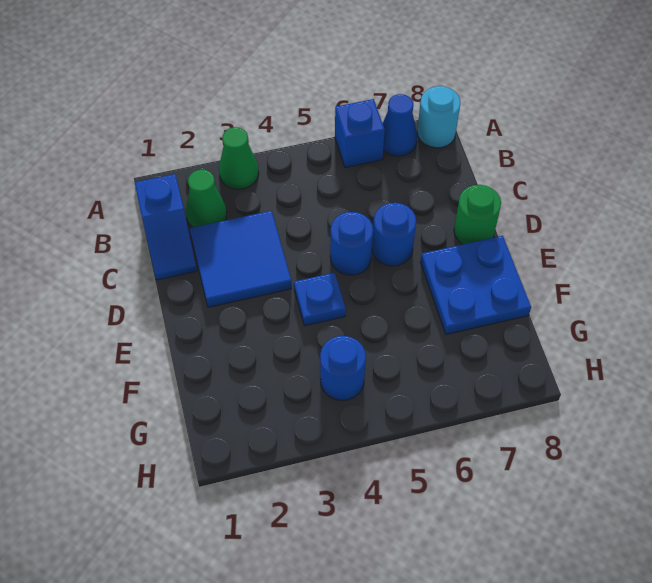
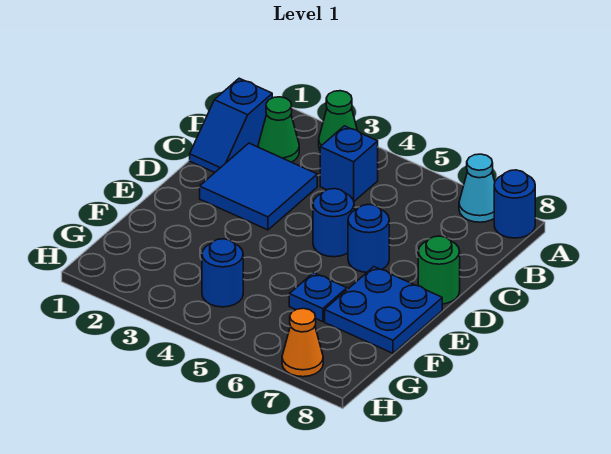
blue 1x1 brick [335,99,385,168] -> blue 1x1 brick moved to [320,126,378,201]
blue 1x1 cone [383,94,418,156] -> cyan 1x1 cone [459,154,495,222]
cyan 1x1 round brick [417,86,461,148] -> blue 1x1 round brick [494,170,535,238]
blue 1x1 plate [294,273,346,326] -> blue 1x1 plate moved to [289,273,347,322]
none -> orange 1x1 cone [282,308,323,377]

